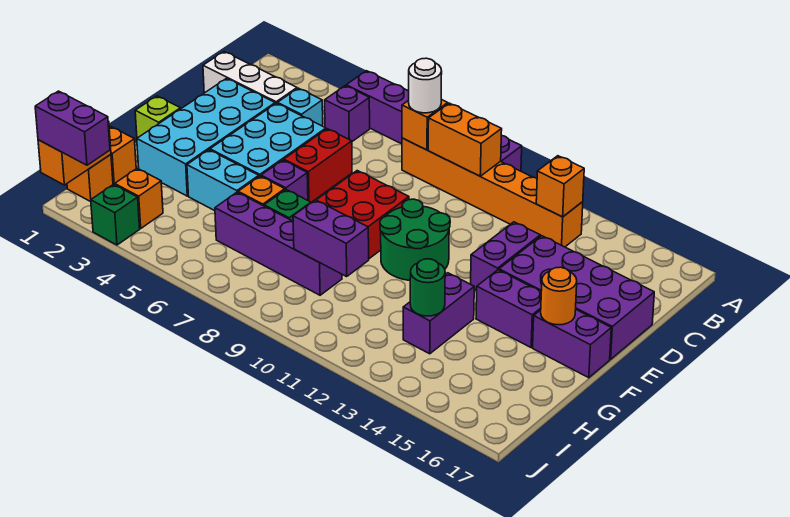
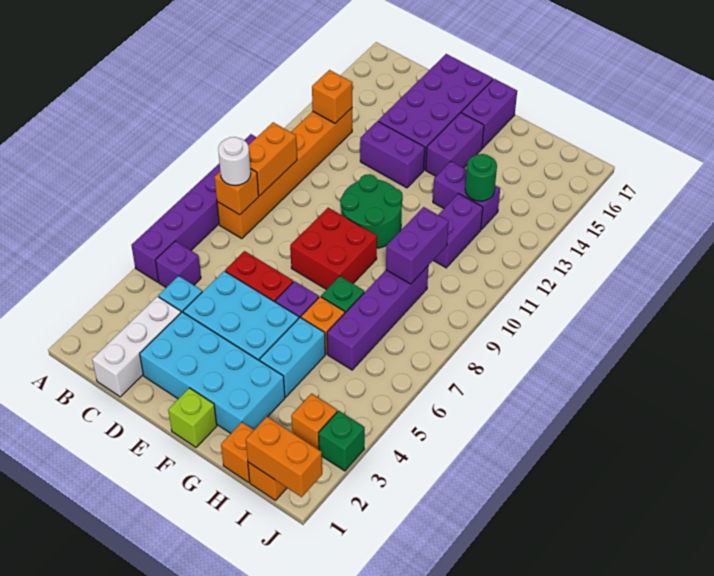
orange 1x1 round brick [541,267,577,325] -> none
purple 1x2 brick [35,91,110,165] -> purple 1x2 brick moved to [433,194,483,268]

